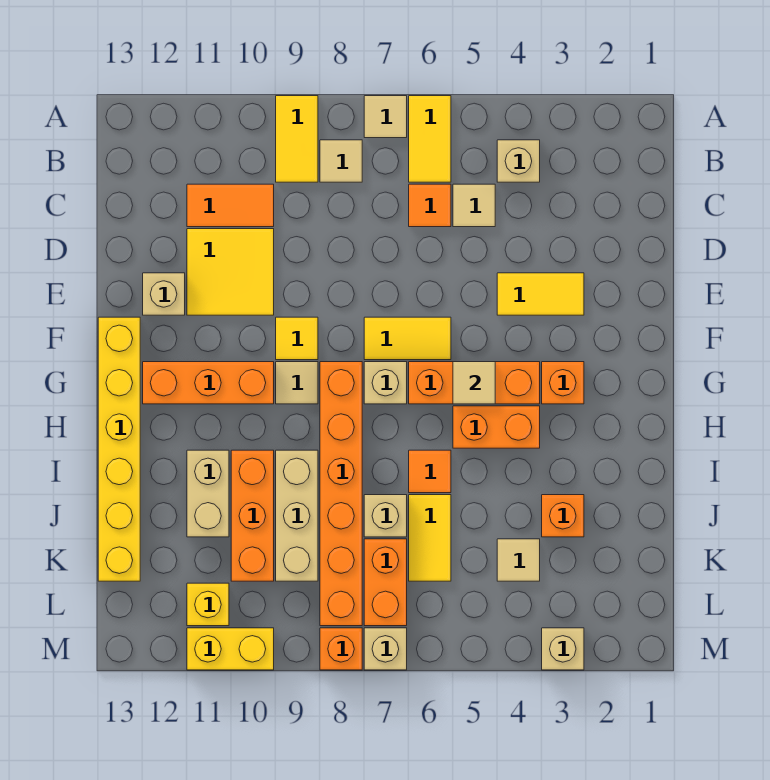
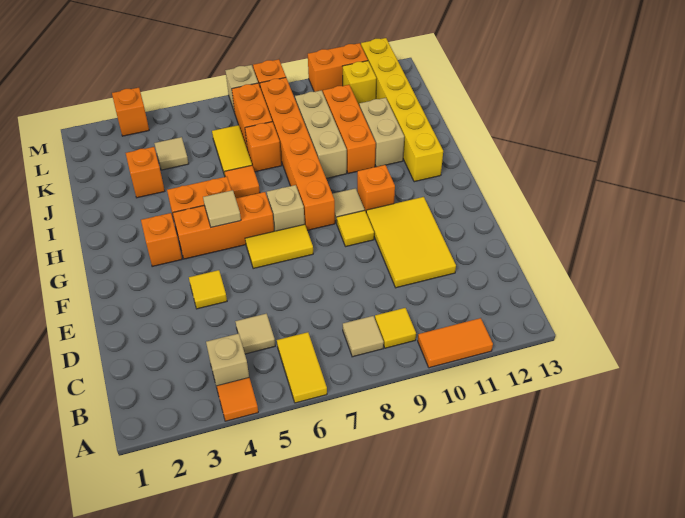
tan 1x1 tile [364,96,407,138] -> none
yellow 1x2 tile [276,96,318,182] -> yellow 1x1 tile [375,308,416,348]
orange 1x1 tile [409,184,451,227] -> orange 1x1 tile moved to [216,377,258,421]
orange 1x2 tile [187,184,274,227] -> orange 1x2 tile moved to [418,318,493,368]
yellow 2x2 tile [187,229,274,315] -> yellow 2x3 tile [366,197,456,288]
yellow 1x2 tile [497,273,584,315] -> yellow 1x1 tile [189,270,227,309]
tan 1x1 brick [143,273,185,315] -> none
yellow 1x6 brick [98,317,140,581] -> yellow 1x6 brick moved to [361,38,443,182]
orange 1x3 brick [143,362,274,404] -> orange 1x1 brick [357,165,395,211]
tan 1x1 brick [364,495,407,537] -> orange 1x1 brick [245,122,282,172]
tan 1x1 brick [542,628,584,670] -> orange 1x1 brick [112,88,149,136]
yellow 1x2 brick [187,628,274,670] -> orange 1x2 brick [308,43,368,92]

